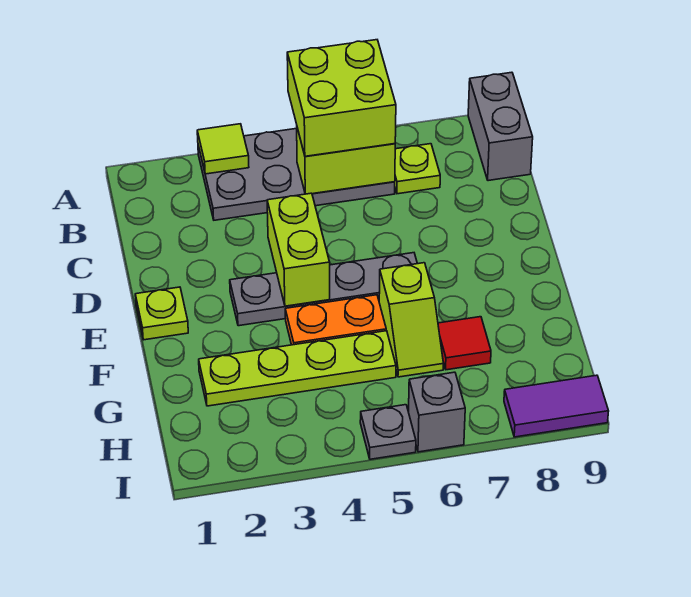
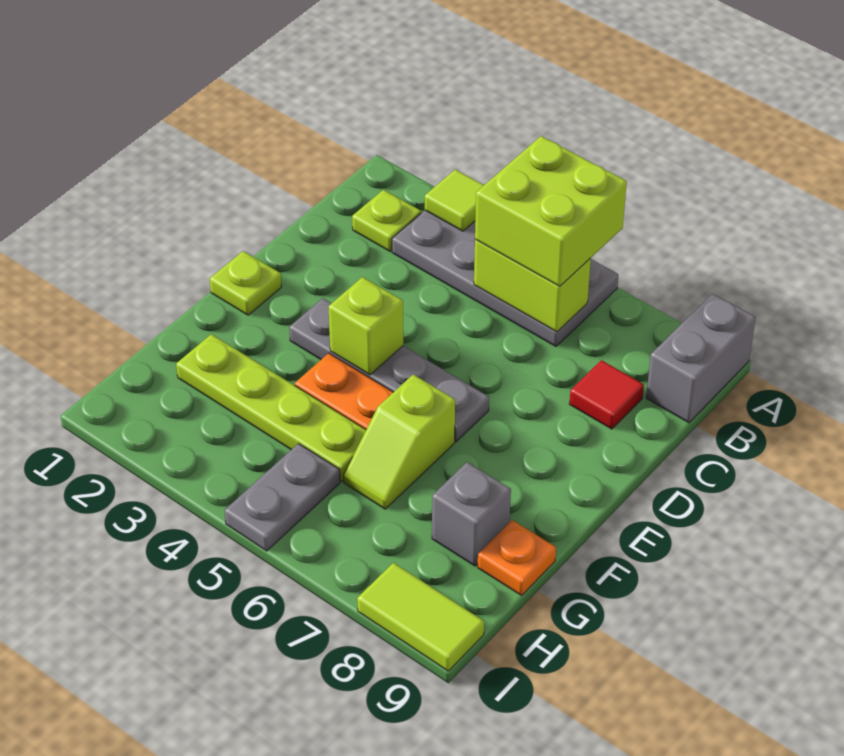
lime 1x1 plate [395,144,440,194] -> lime 1x1 plate moved to [352,190,421,251]
lime 1x2 brick [267,193,330,306] -> lime 1x1 brick [328,277,403,375]
red 1x1 tile [438,317,491,370] -> red 1x1 tile moved to [569,360,644,429]
none -> orange 1x1 plate [478,520,556,595]
grey 1x1 plate [360,405,416,459] -> grey 1x2 plate [224,444,340,551]
grey 1x1 brick [409,372,465,452] -> grey 1x1 brick moved to [432,462,511,566]
purple 1x2 tile [504,375,609,437] -> lime 1x2 tile [357,563,484,671]

